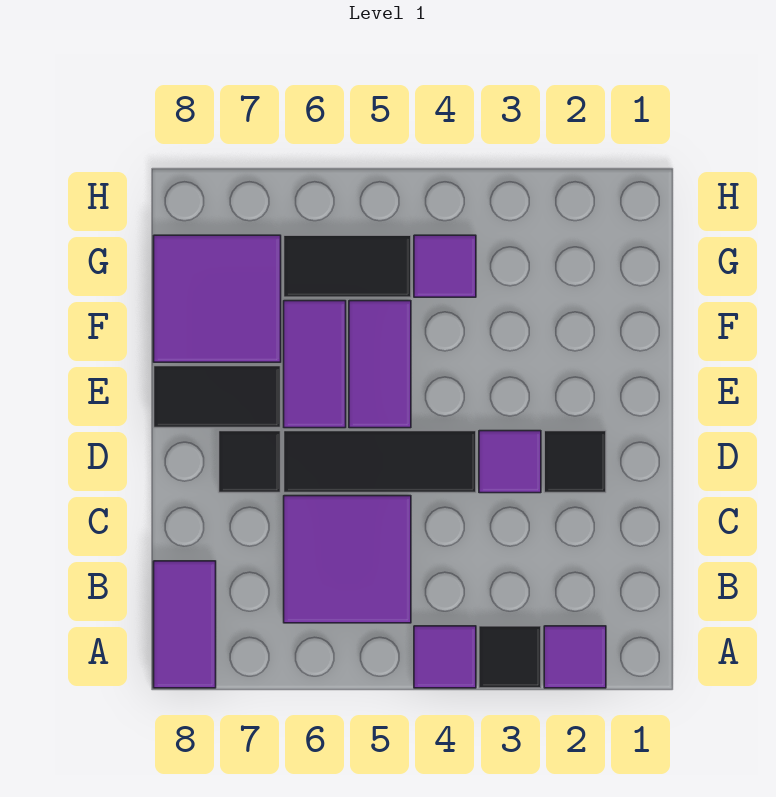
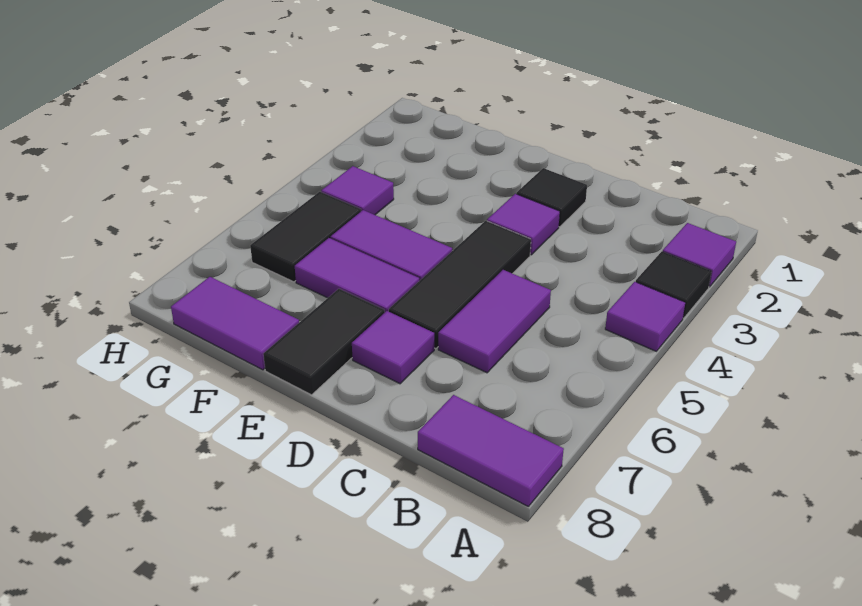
purple 2x2 tile [284,496,411,623] -> purple 1x2 tile [438,270,551,373]
black 1x1 tile [219,431,281,493] -> purple 1x1 tile [352,311,434,384]
purple 2x2 tile [154,235,281,362] -> purple 1x2 tile [171,277,299,370]

